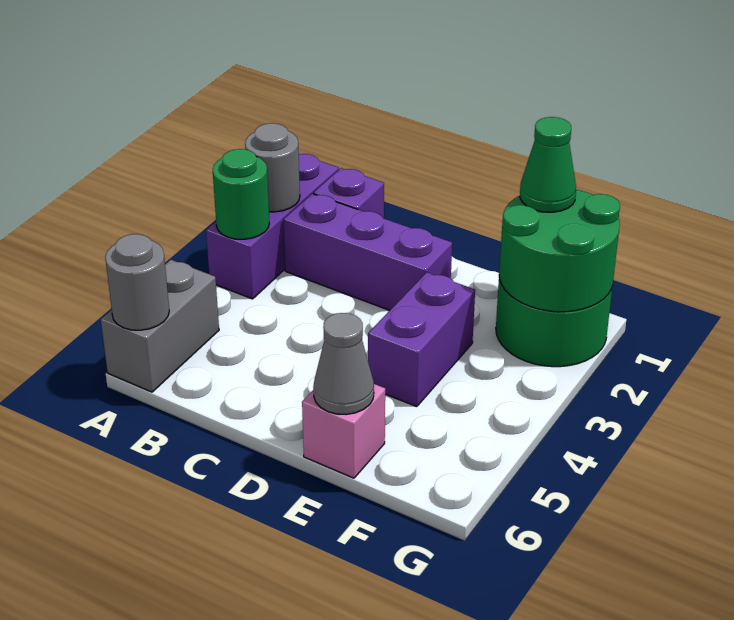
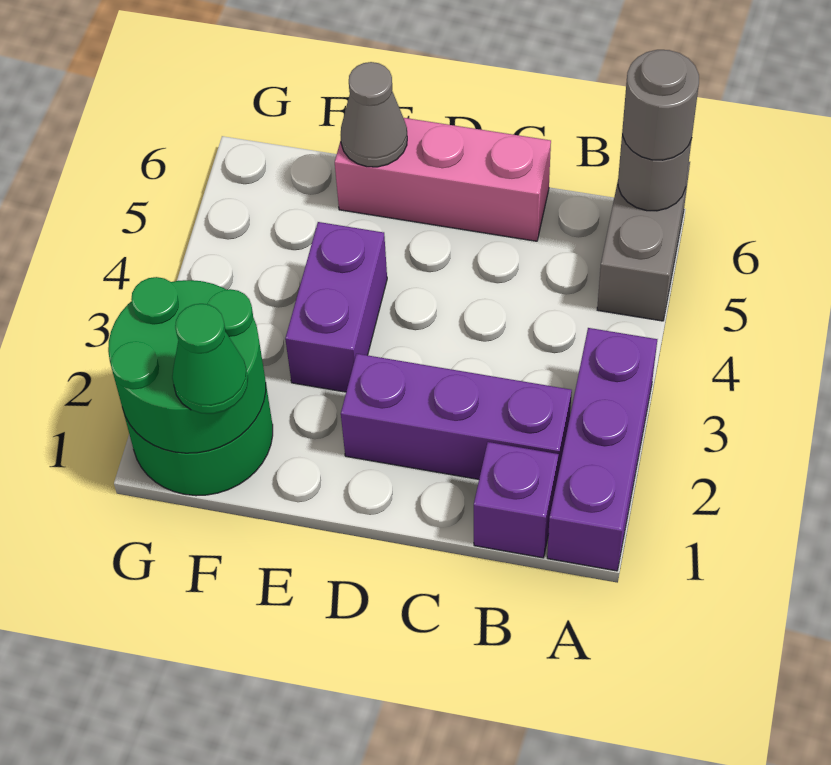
grey 1x1 round brick [245,123,300,212] -> grey 1x1 round brick moved to [623,50,699,160]
green 1x1 round brick [213,149,269,239] -> none
pink 1x1 brick [302,384,385,478] -> pink 1x3 brick [335,118,551,241]

